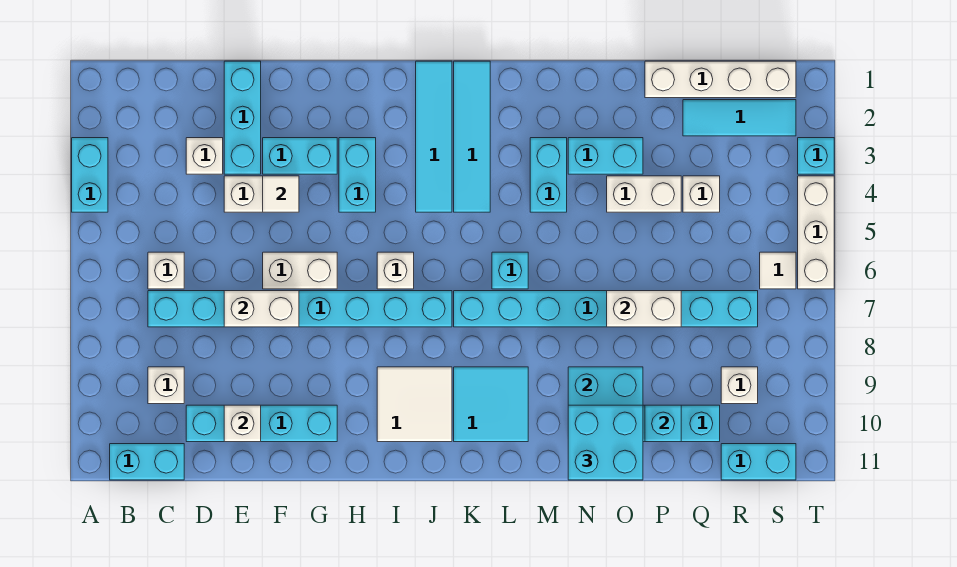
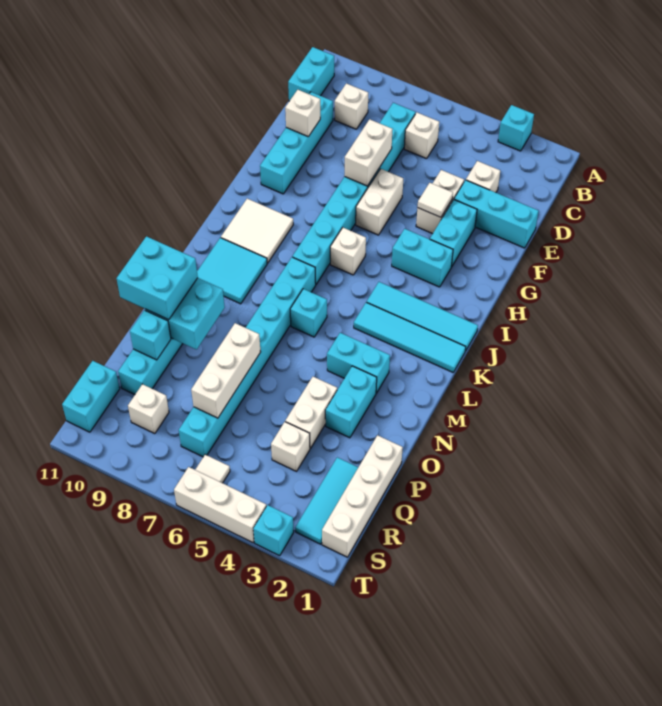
cyan 1x2 brick [72,138,108,212] -> cyan 1x1 brick [498,105,534,151]
white 1x2 brick [607,291,681,327] -> white 1x3 brick [191,323,260,418]

